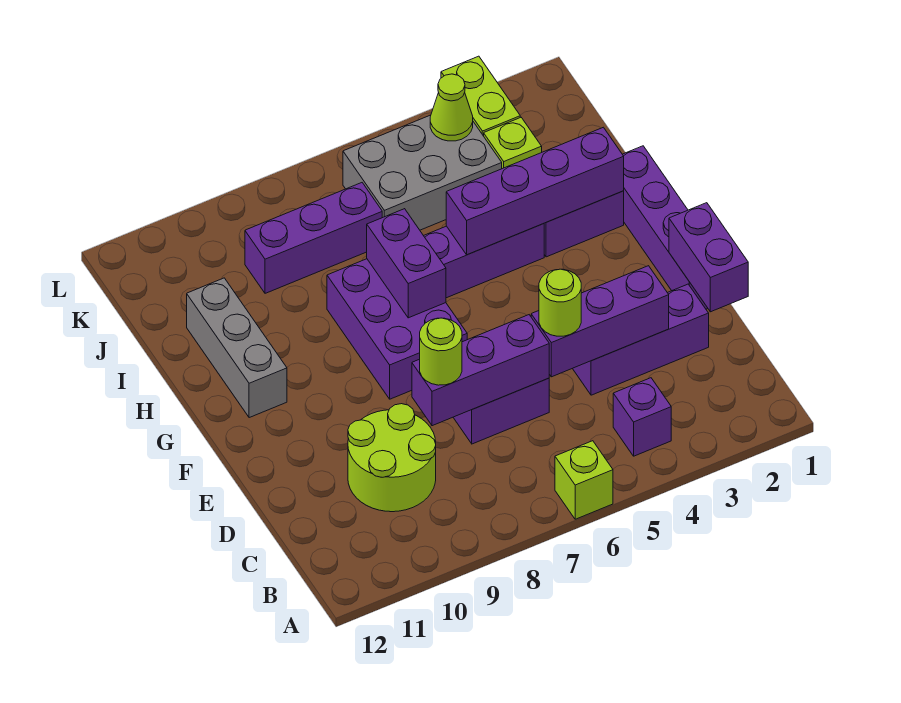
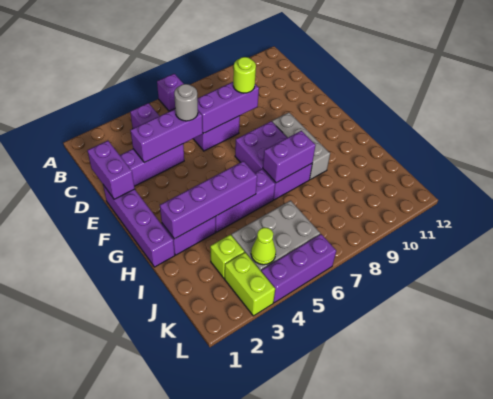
lime 1x1 brick [555,441,613,519] -> purple 1x1 brick [157,74,184,111]
lime 2x2 round brick [348,404,436,512] -> none
lime 1x1 round brick [539,269,581,336] -> grey 1x1 round brick [174,84,198,121]
purple 1x2 brick [367,209,446,318] -> purple 1x2 brick turned to [263,131,316,183]
grey 1x3 brick [187,278,287,418] -> grey 1x3 brick moved to [272,112,330,179]
purple 1x3 brick [245,183,382,293] -> purple 1x3 brick moved to [261,234,336,303]

